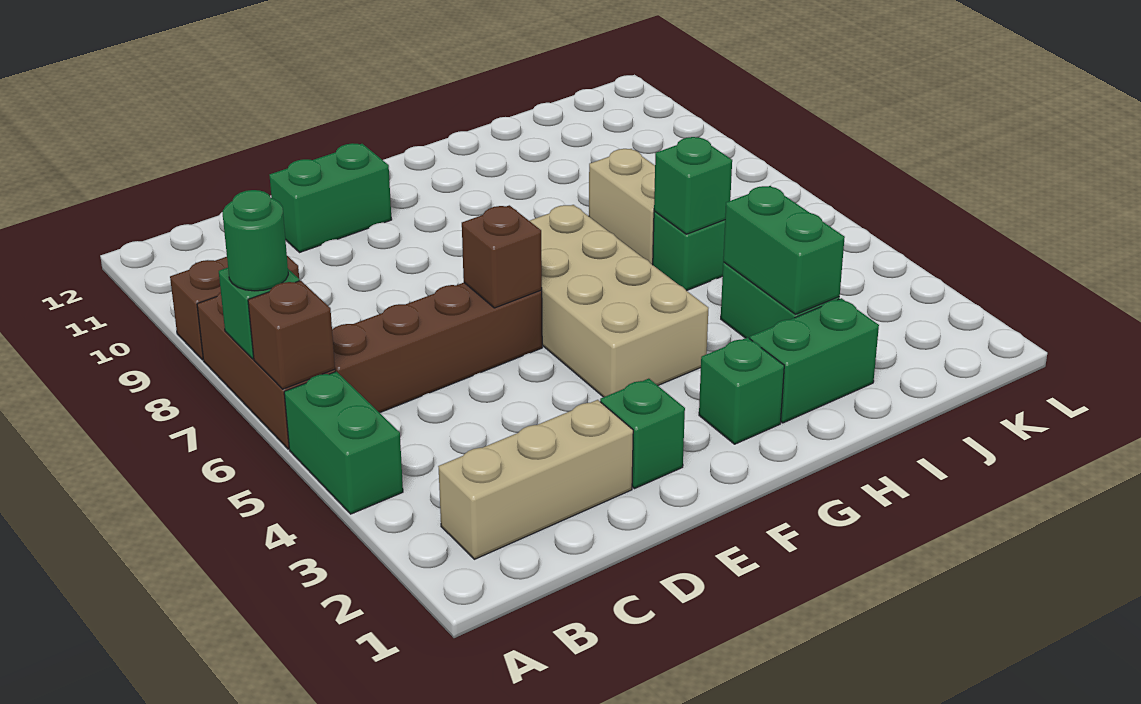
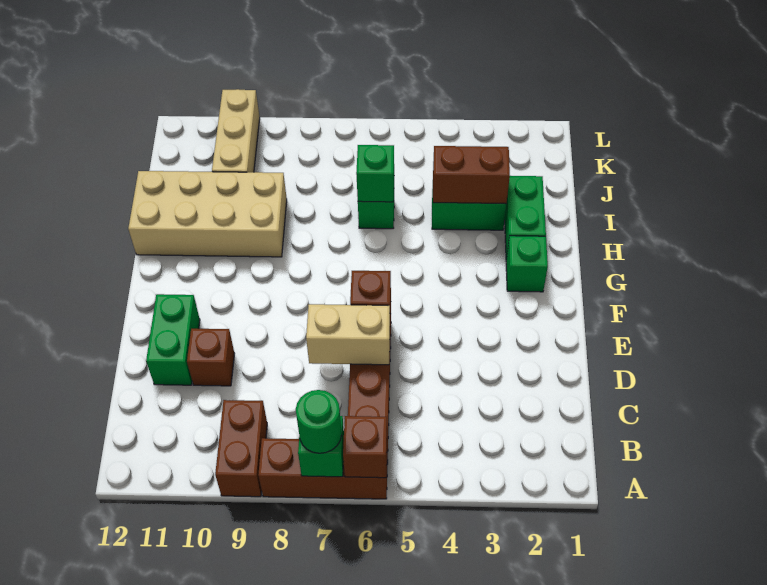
green 1x2 brick [284,371,403,514] -> none
tan 1x3 brick [438,400,633,559] -> tan 1x3 brick moved to [212,89,260,172]
none -> brown 1x1 brick [187,329,235,386]
green 1x1 brick [600,379,685,488] -> none
tan 2x4 brick [530,205,708,397] -> tan 2x4 brick moved to [128,171,287,257]
green 1x2 brick [723,186,845,314] -> brown 1x2 brick [433,146,510,204]
tan 1x2 brick [589,149,655,265] -> tan 1x2 brick moved to [306,304,390,365]

